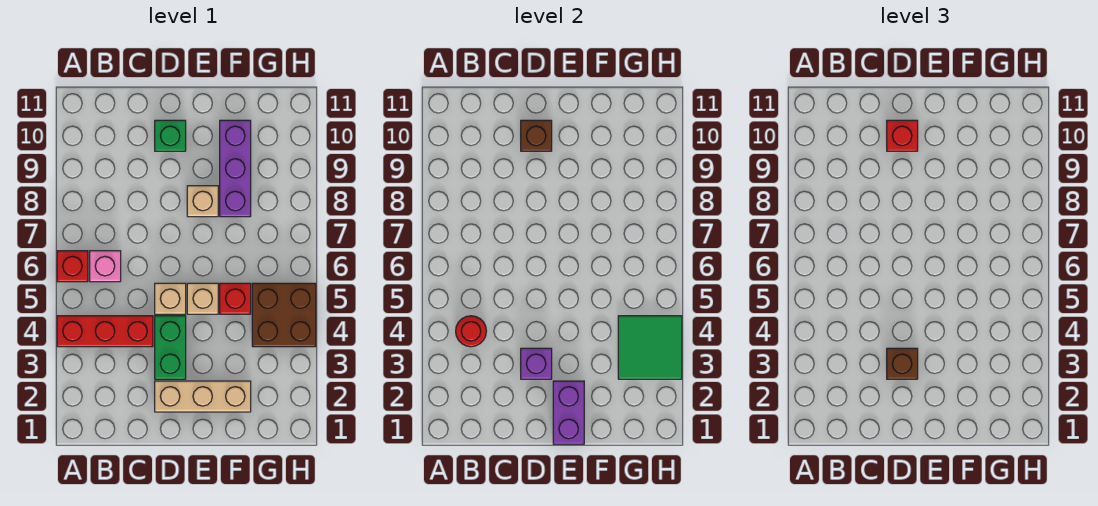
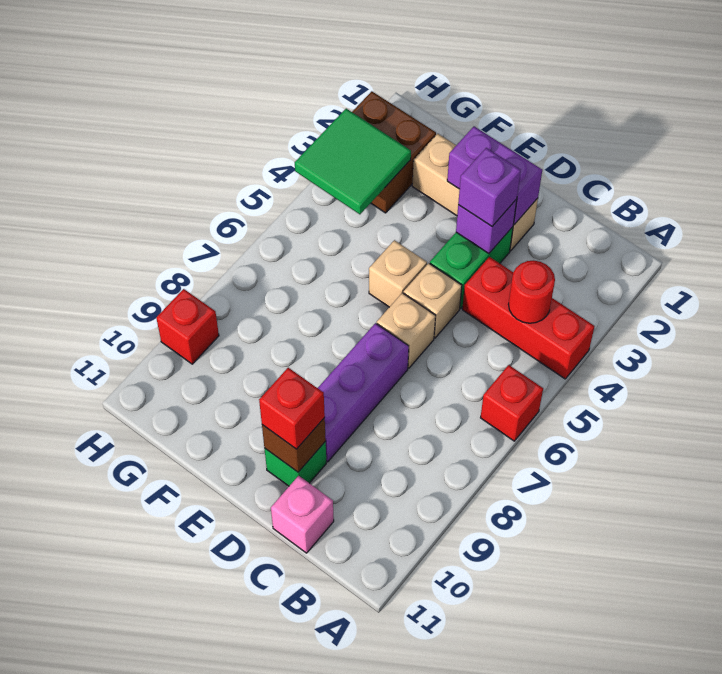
pink 1x1 brick [90,251,121,282] -> pink 1x1 brick moved to [271,476,334,553]
brown 1x1 brick [887,348,918,379] -> purple 1x1 brick [458,148,521,226]
purple 1x2 brick [553,381,584,444] -> purple 1x2 brick turned to [447,126,542,225]
tan 1x1 brick [187,186,218,217] -> tan 1x1 brick moved to [377,293,435,368]
red 1x1 brick [220,283,251,314] -> red 1x1 brick moved to [156,289,219,364]
purple 1x3 brick [220,120,251,217] -> purple 1x3 brick moved to [318,323,409,462]
brown 2x2 brick [252,283,316,347] -> brown 2x2 brick moved to [352,91,436,213]

